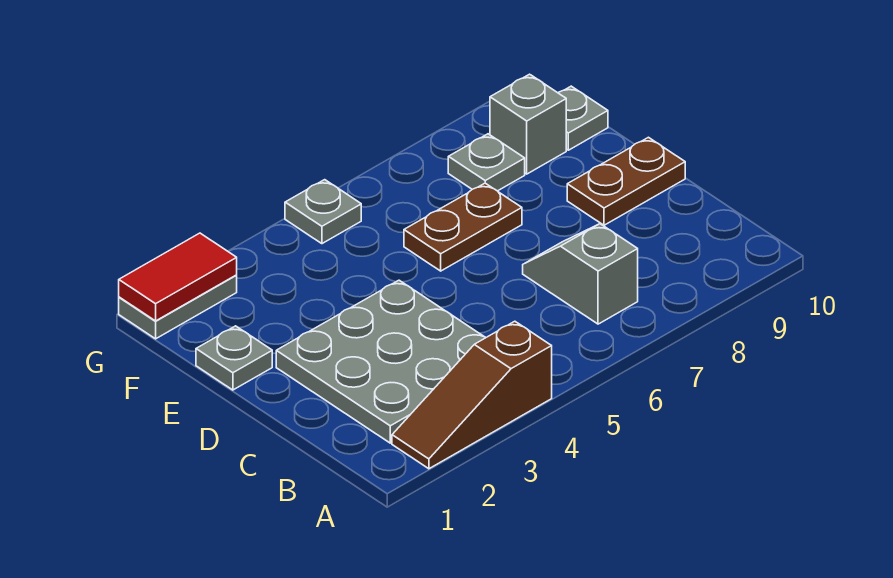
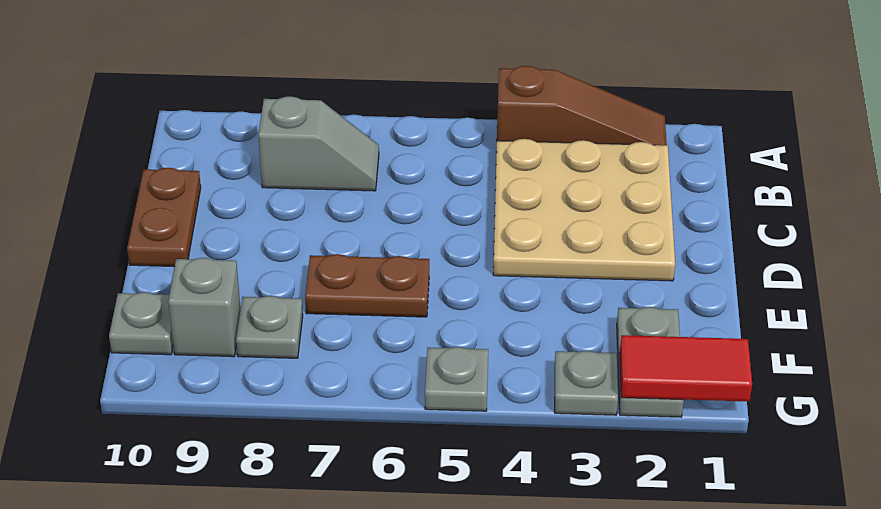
grey 3x3 plate [276,280,486,443] -> tan 3x3 plate [493,139,675,281]
grey 1x2 slope [523,224,638,324] -> grey 1x2 slope turned to [258,96,379,191]
brown 1x2 plate [567,137,685,225] -> brown 1x2 plate turned to [127,168,201,267]
grey 1x1 plate [196,326,272,390] -> grey 1x1 plate moved to [555,351,618,415]
grey 1x2 plate [119,275,237,339] -> grey 1x2 plate turned to [617,307,684,417]

